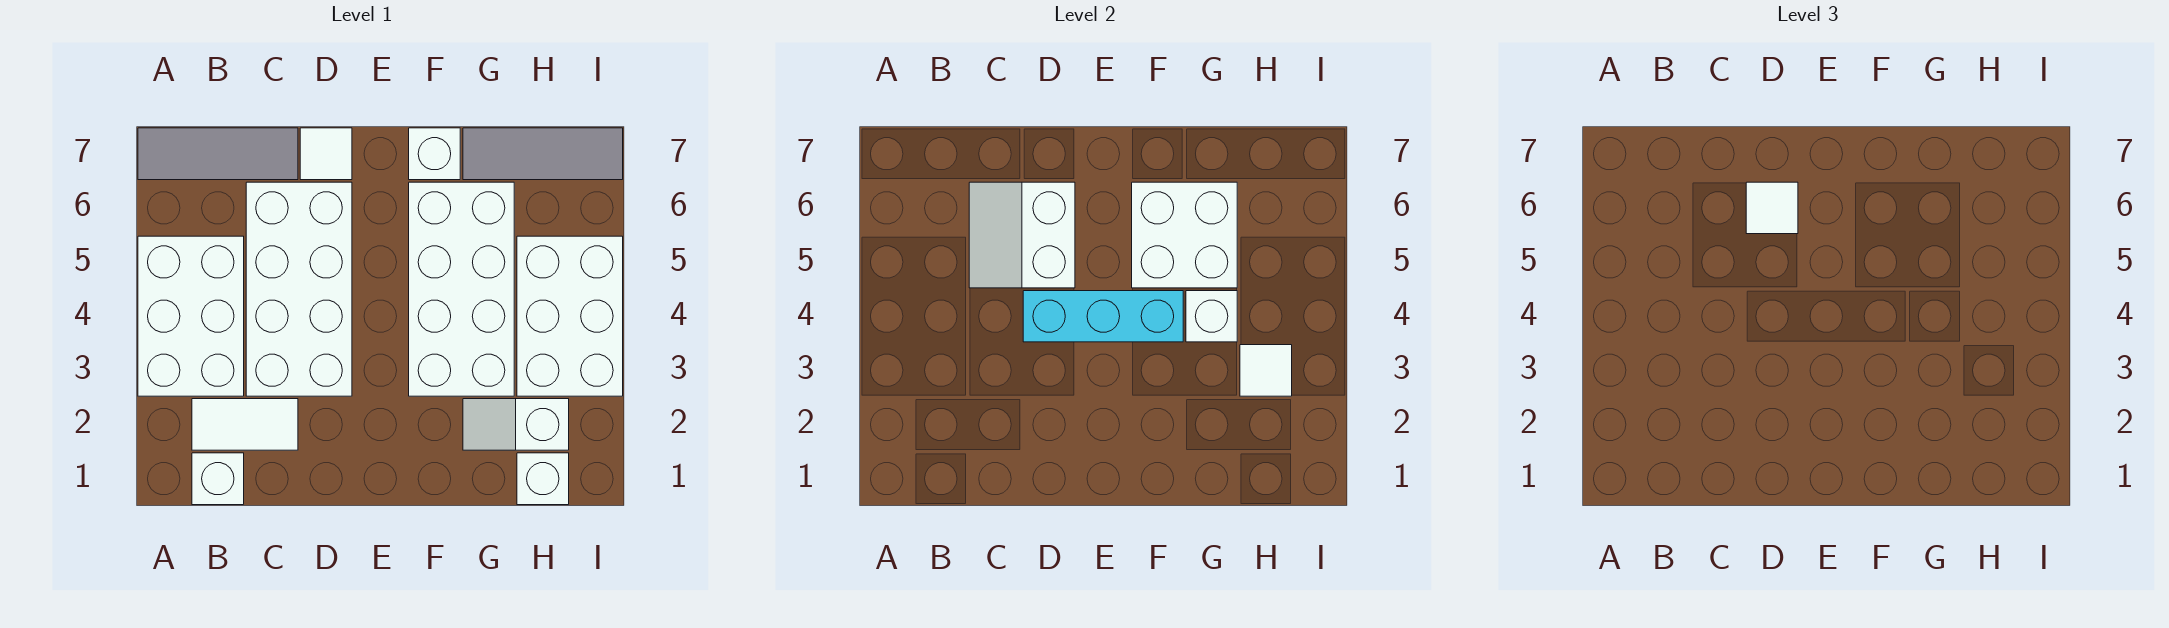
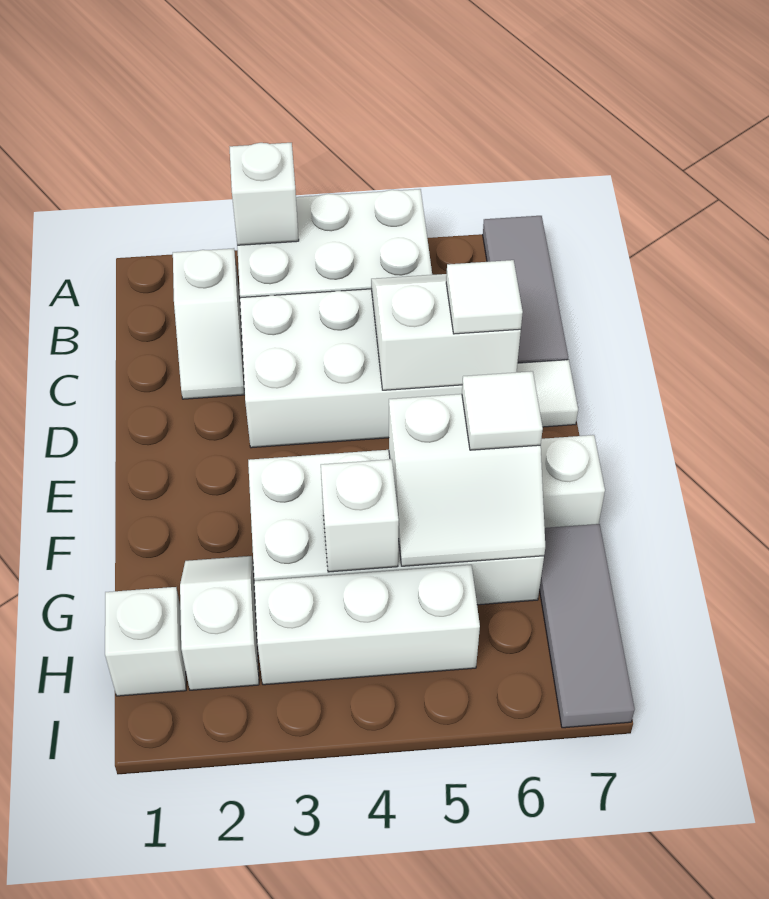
white 1x1 brick [192,453,244,505] -> white 1x1 brick moved to [230,143,299,245]
white 1x2 tile [192,399,298,450] -> white 1x2 slope [173,248,244,399]
cyan 1x3 brick [1023,291,1183,342] -> none
white 2x2 brick [1132,182,1237,288] -> white 2x2 slope [389,394,545,566]
white 2x3 brick [517,236,623,396] -> white 1x3 brick [254,565,480,685]
white 1x1 tile [1240,345,1292,396] -> white 1x1 tile moved to [462,371,543,450]

